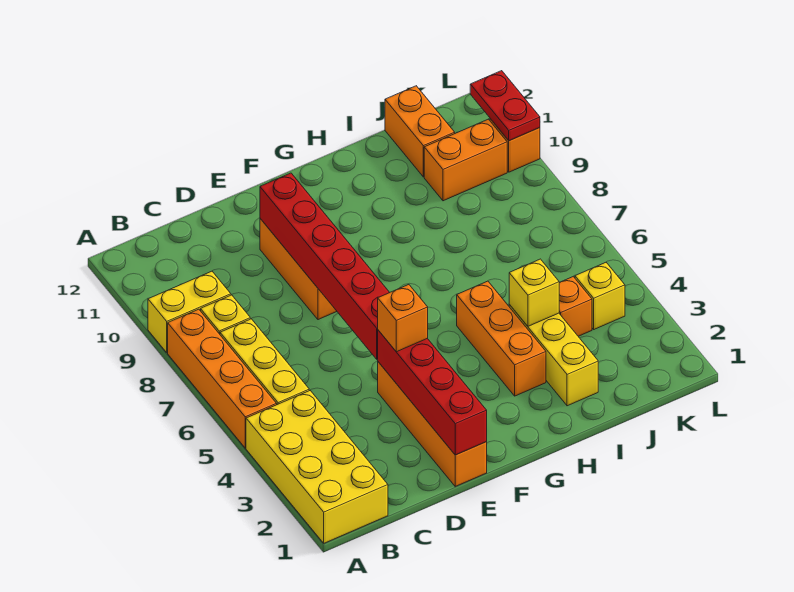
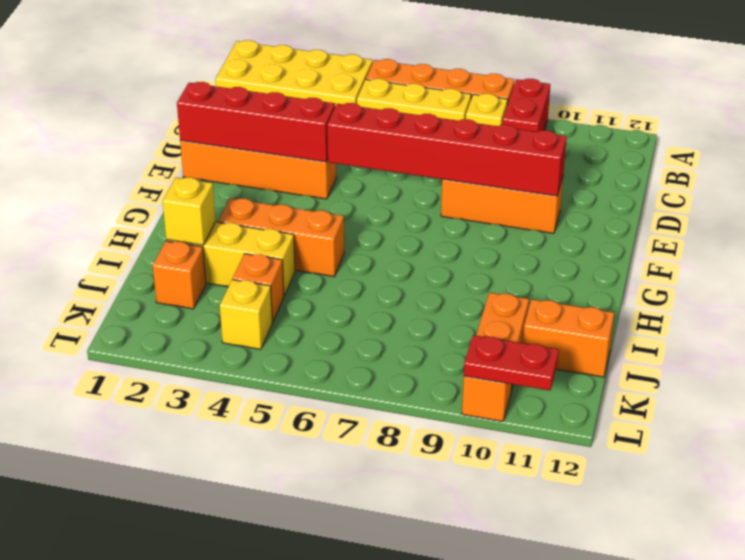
yellow 1x2 brick [148,271,231,353] -> red 1x2 brick [503,79,550,132]
orange 1x1 brick [378,285,428,352] -> orange 1x1 brick moved to [153,241,206,309]
yellow 1x1 brick [509,259,559,326] -> yellow 1x1 brick moved to [163,177,216,245]

